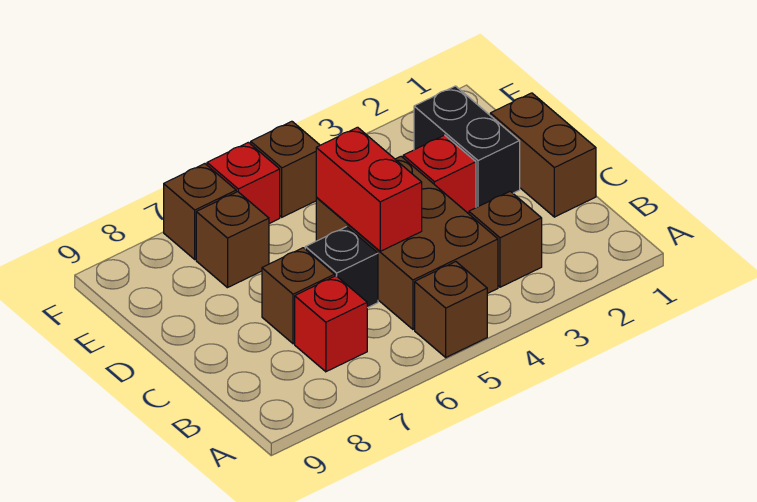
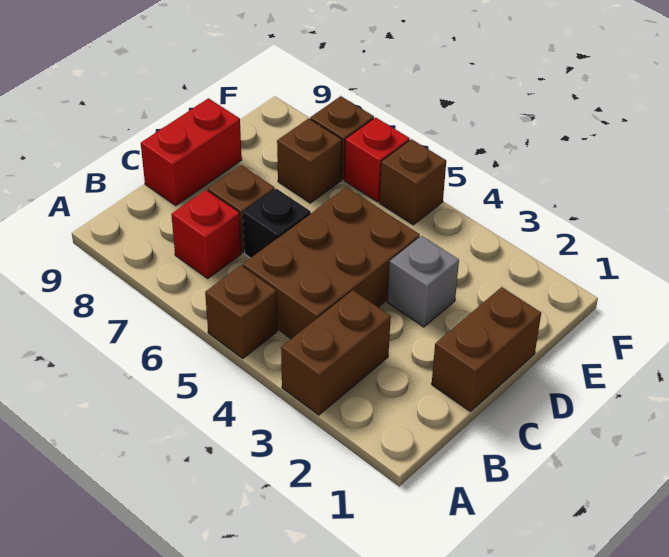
brown 1x1 brick [469,191,542,287] -> brown 1x2 brick [281,290,391,415]
red 1x2 brick [316,127,422,251] -> red 1x2 brick moved to [141,98,242,205]
black 1x2 brick [414,86,520,208] -> none
red 1x1 brick [403,135,476,214] -> grey 1x1 brick [387,236,459,327]

